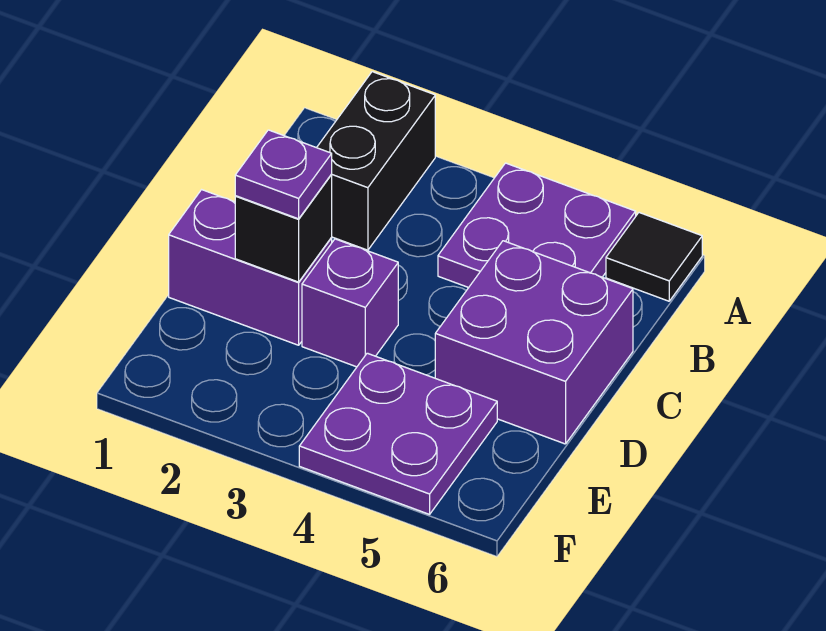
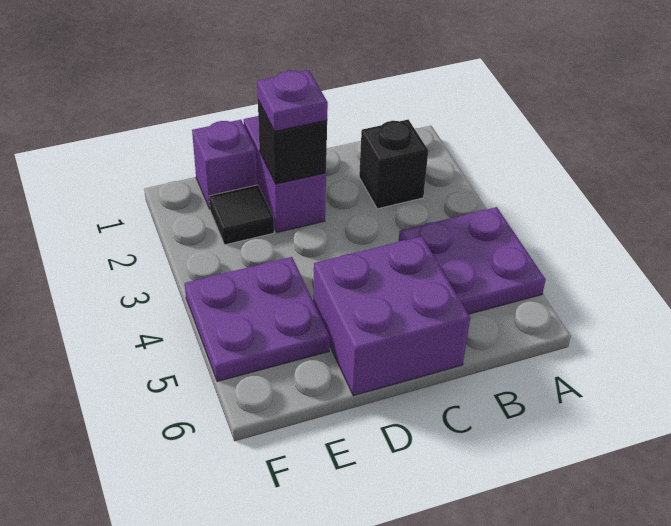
black 1x2 brick [317,72,435,250] -> black 1x1 brick [359,120,428,209]
black 1x1 tile [606,213,702,301] -> black 1x1 tile moved to [209,185,274,245]
purple 1x1 brick [302,239,398,367] -> purple 1x1 brick moved to [192,120,257,209]

